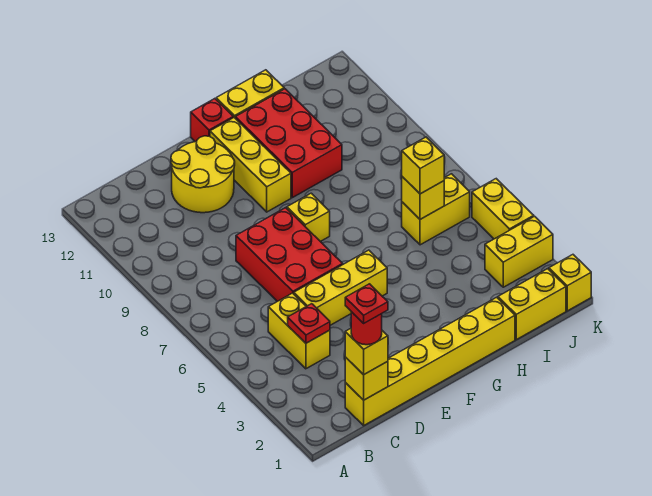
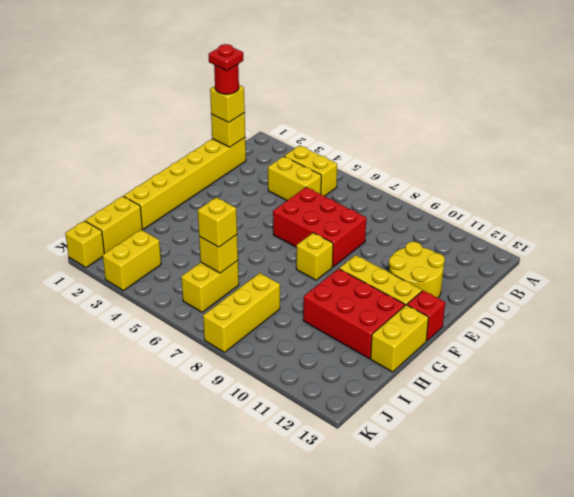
red 1x1 plate [288,304,330,343] -> none
yellow 1x3 brick [294,250,387,325] -> yellow 1x3 brick moved to [203,273,280,352]
yellow 1x2 brick [472,179,534,239] -> yellow 1x2 brick moved to [284,145,337,196]

